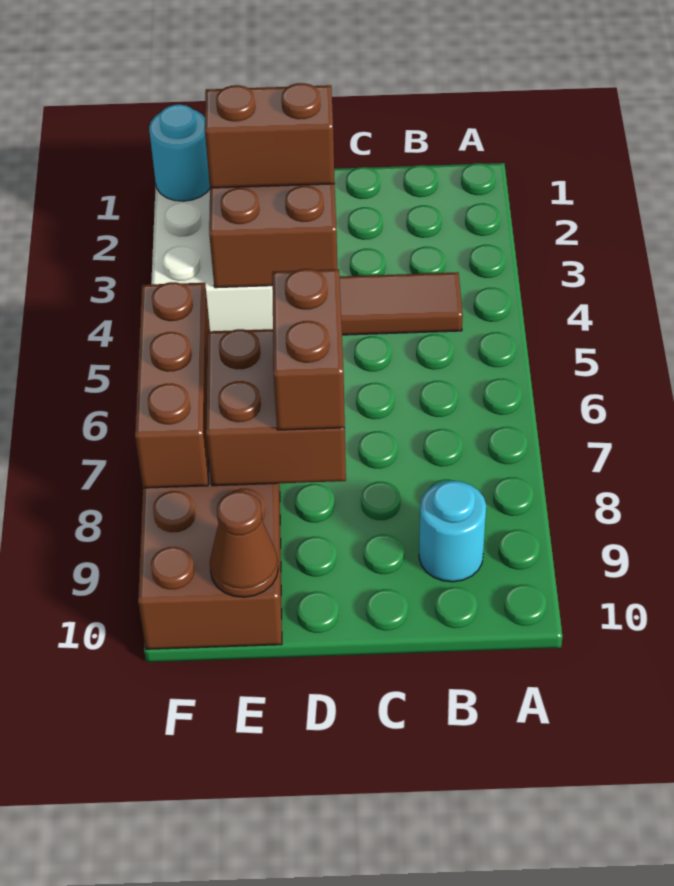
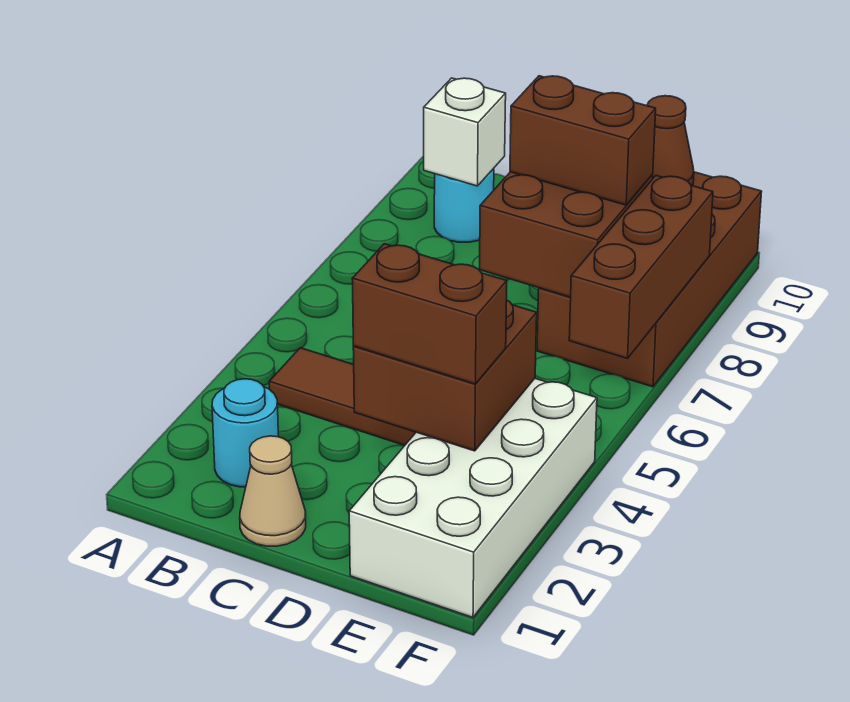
none -> white 1x1 brick [424,78,506,186]
none -> tan 1x1 cone [240,436,306,546]
brown 1x2 brick [272,269,345,430] -> brown 1x2 brick turned to [510,76,656,205]
cyan 1x1 round brick [149,105,210,201] -> cyan 1x1 round brick moved to [212,379,278,487]

